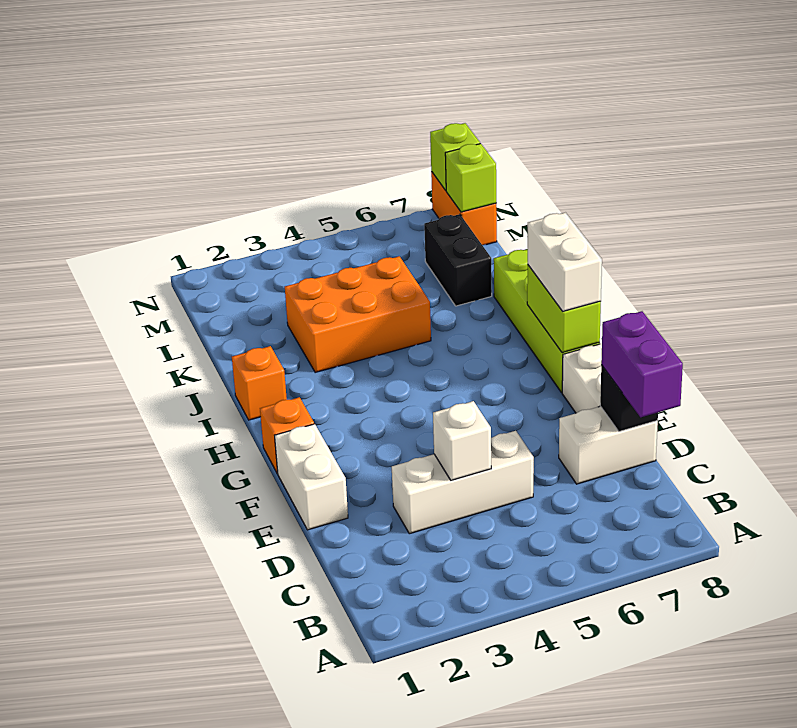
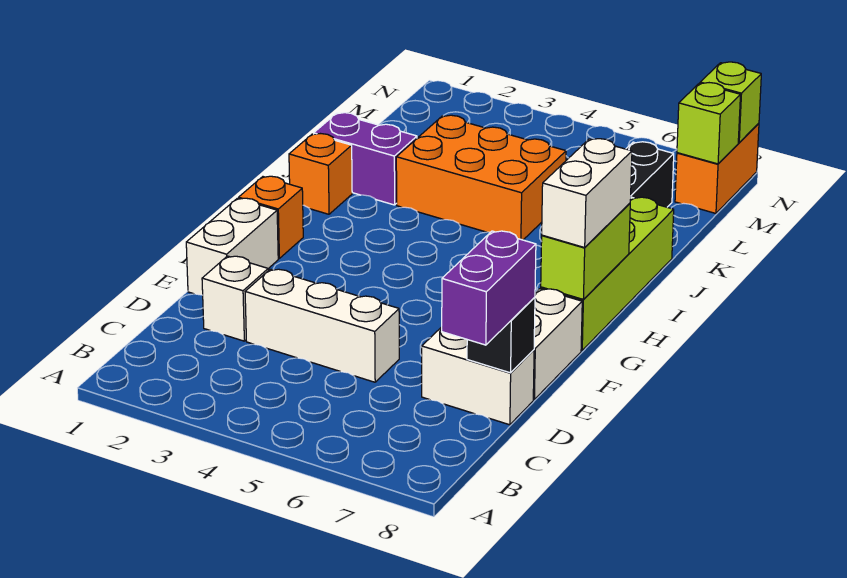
white 1x1 brick [433,401,491,480] -> white 1x1 brick moved to [202,256,268,341]
none -> purple 1x2 brick [314,113,417,205]

